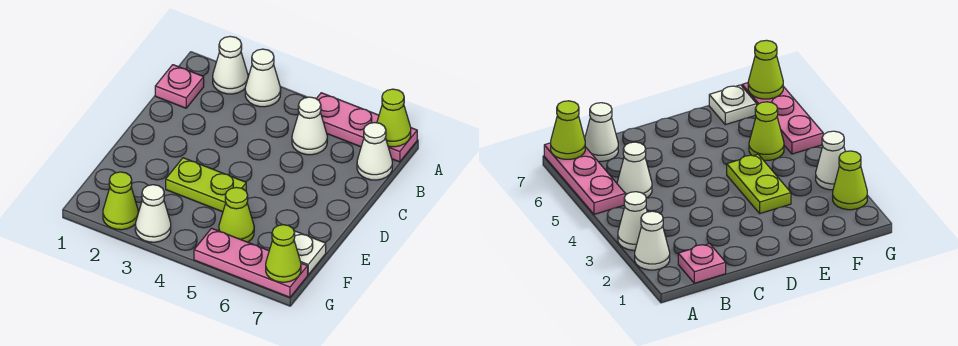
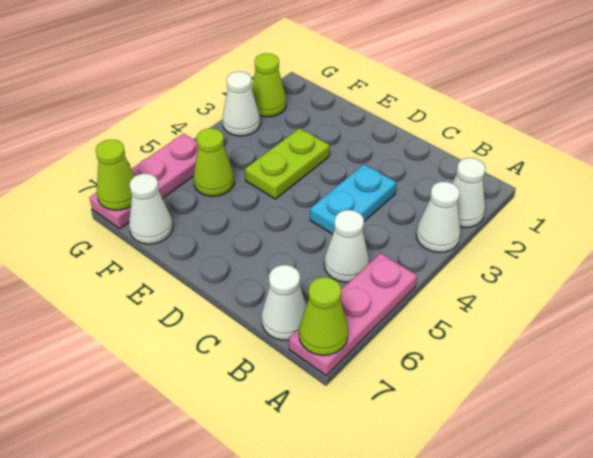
pink 1x1 plate [155,65,204,108] -> none
none -> cyan 1x2 plate [310,164,397,234]
white 1x1 plate [294,231,326,275] -> white 1x1 cone [129,174,173,244]

